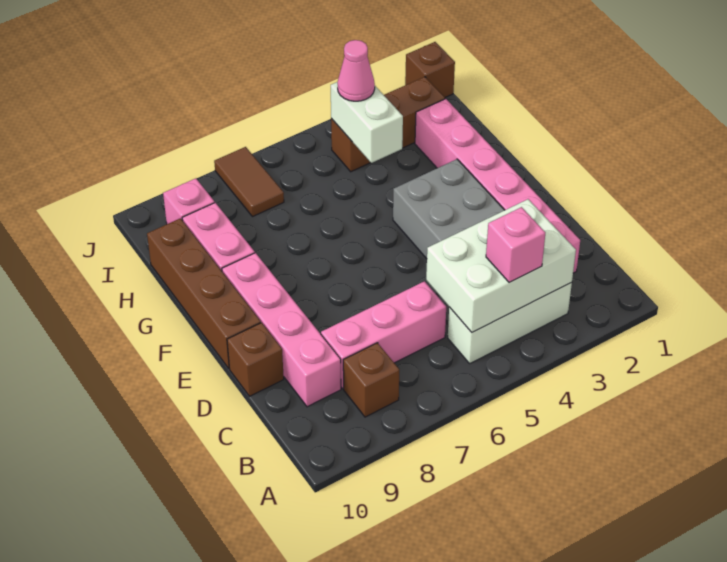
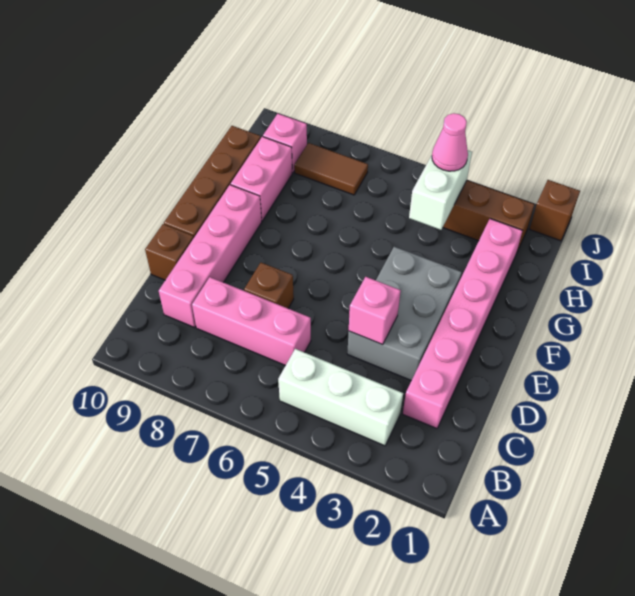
white 2x3 brick [426,199,576,332] -> none
pink 1x1 brick [486,207,545,283] -> pink 1x1 brick moved to [349,277,401,345]
brown 1x1 brick [343,343,399,417] -> brown 1x1 brick moved to [244,263,294,308]
brown 1x2 tile [214,147,284,217] -> brown 1x2 tile turned to [294,143,368,195]

